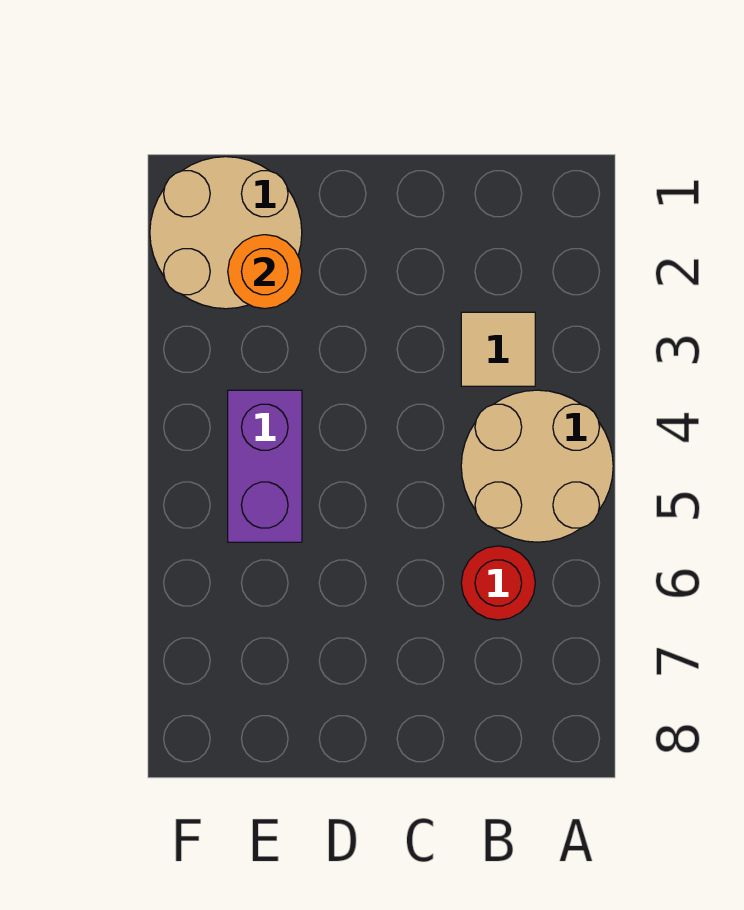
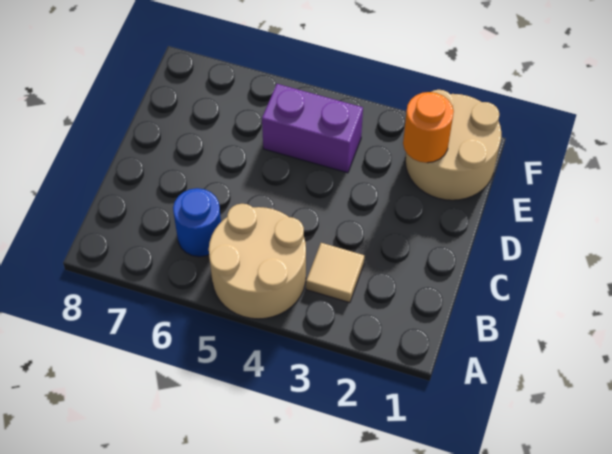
red 1x1 round brick [461,546,535,620] -> blue 1x1 round brick [173,188,221,257]

